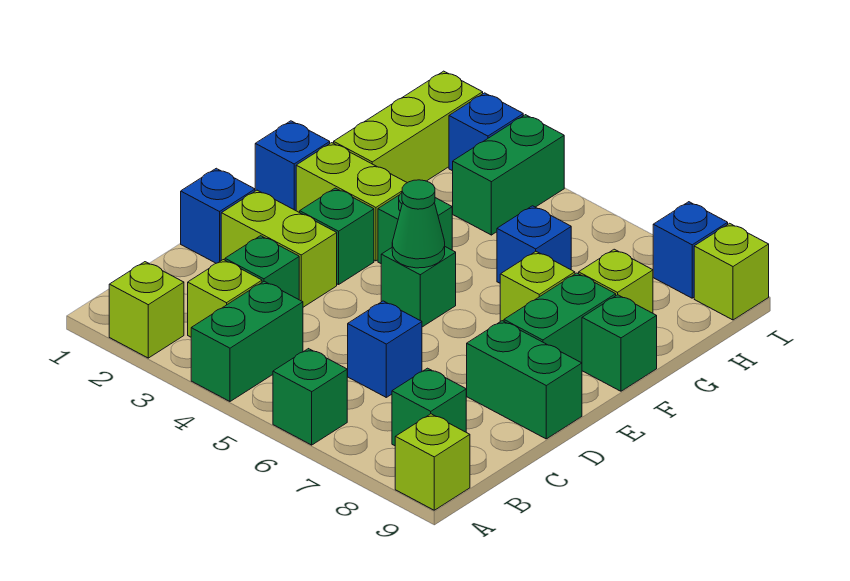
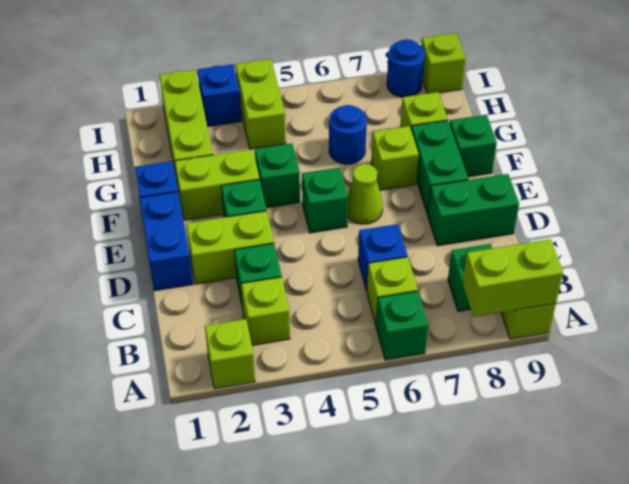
green 1x2 brick [191,281,303,401] -> none
none -> lime 1x2 brick [463,239,563,317]
none -> lime 1x1 brick [367,257,418,325]
blue 1x1 brick [181,168,255,263] -> blue 1x2 brick [139,192,193,291]
green 1x1 cone [392,180,445,268] -> none
none -> lime 1x1 cone [347,164,383,224]
blue 1x1 brick [497,206,571,283] -> blue 1x1 round brick [329,105,367,164]
green 1x2 brick [453,115,564,235] -> lime 1x2 brick [235,59,286,149]
blue 1x1 brick [653,202,728,298] -> blue 1x1 round brick [387,39,425,98]

